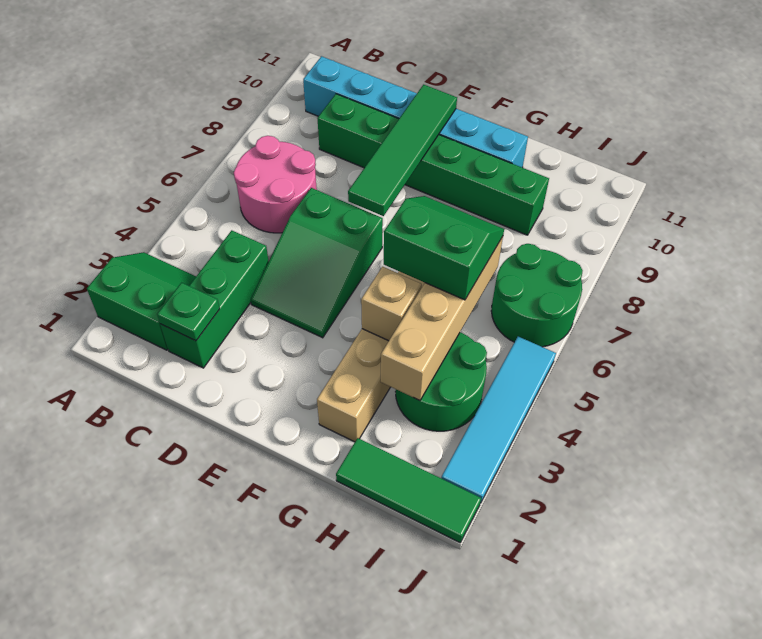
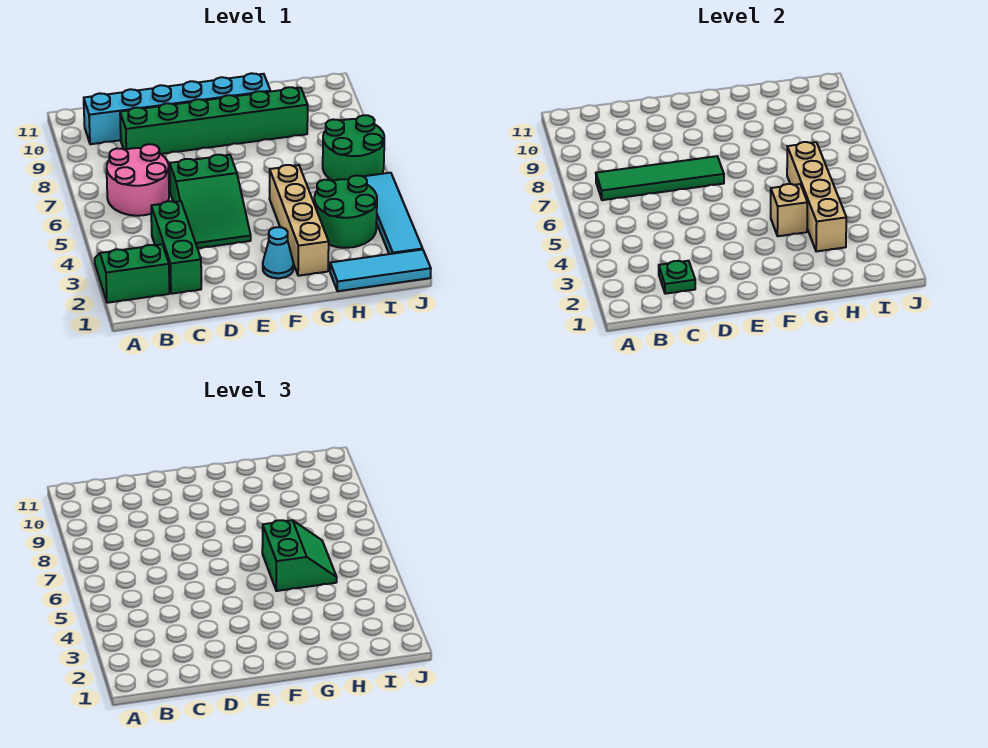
green 1x4 tile [348,85,457,216] -> green 1x4 tile turned to [596,156,724,200]
none -> cyan 1x1 cone [263,227,293,278]
green 2x2 slope [384,196,504,300] -> green 2x2 slope turned to [262,520,337,591]
green 1x3 tile [336,438,481,543] -> cyan 1x3 tile [330,249,431,291]

